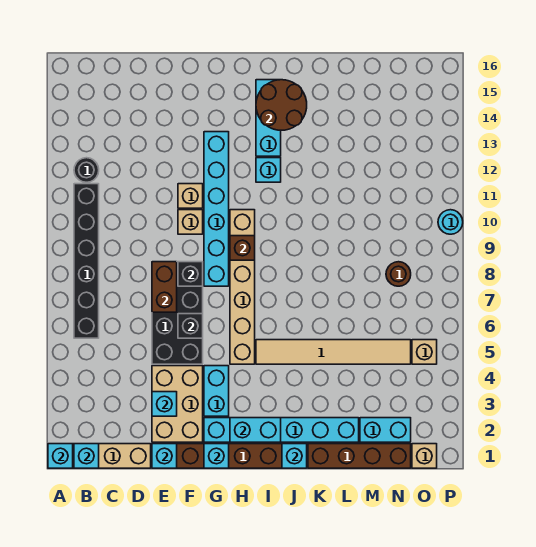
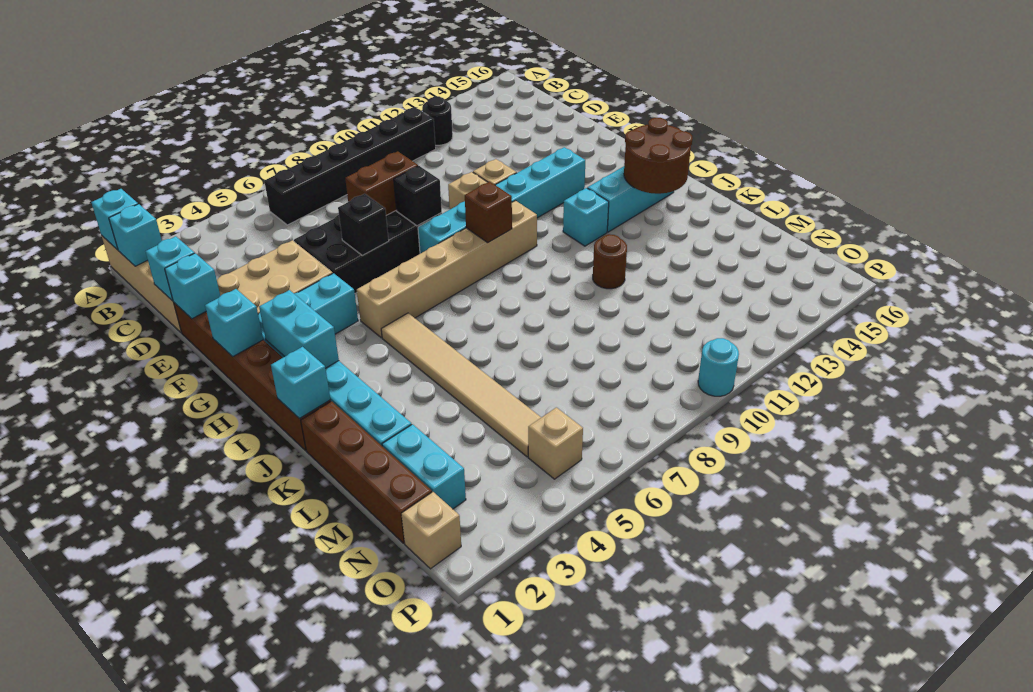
cyan 1x1 brick [152,392,177,416] -> cyan 1x1 brick moved to [146,236,194,301]
brown 1x1 round brick [386,262,411,286] -> brown 1x1 round brick moved to [593,234,627,289]

